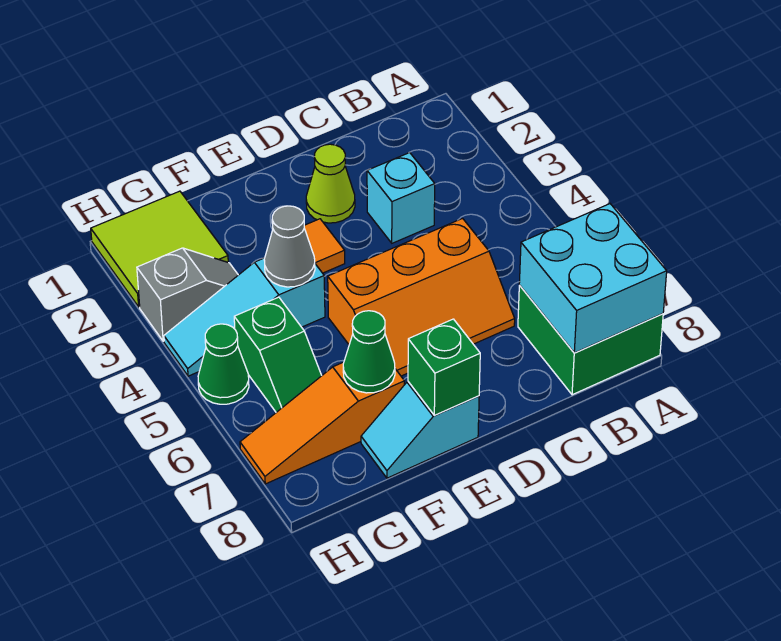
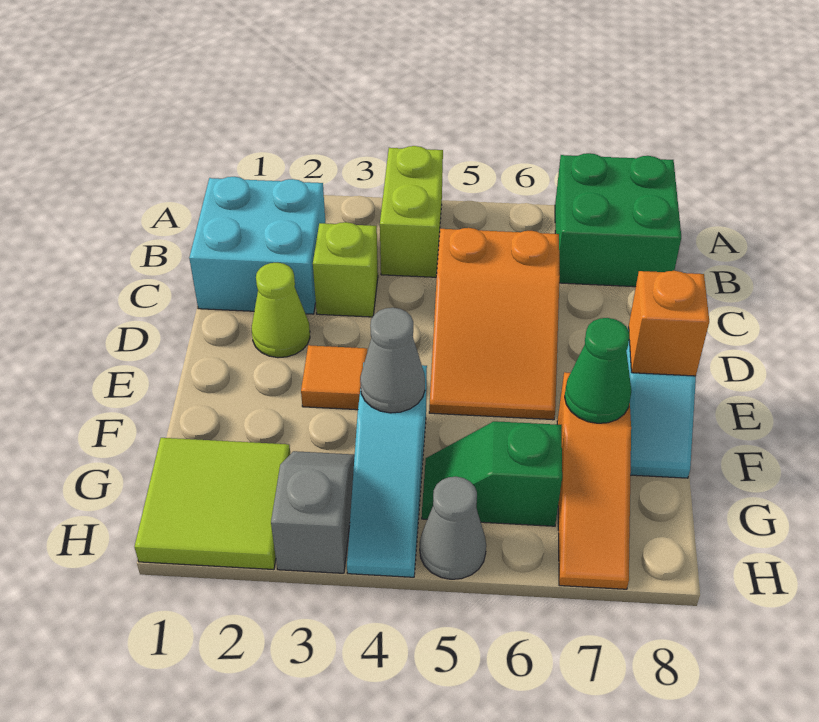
none -> lime 1x2 brick [380,146,443,277]
cyan 2x2 brick [519,204,667,353] -> cyan 2x2 brick moved to [189,177,325,314]
cyan 1x1 brick [367,153,435,243] -> lime 1x1 brick [313,222,378,317]
orange 2x3 slope [328,218,515,376] -> orange 2x3 slope turned to [429,228,560,420]
green 1x1 brick [408,319,480,415] -> orange 1x1 brick [629,271,709,376]
green 1x2 slope [234,297,322,412] -> green 1x2 slope turned to [422,421,562,526]
green 1x1 cone [198,324,249,404] -> grey 1x1 cone [420,477,486,579]

